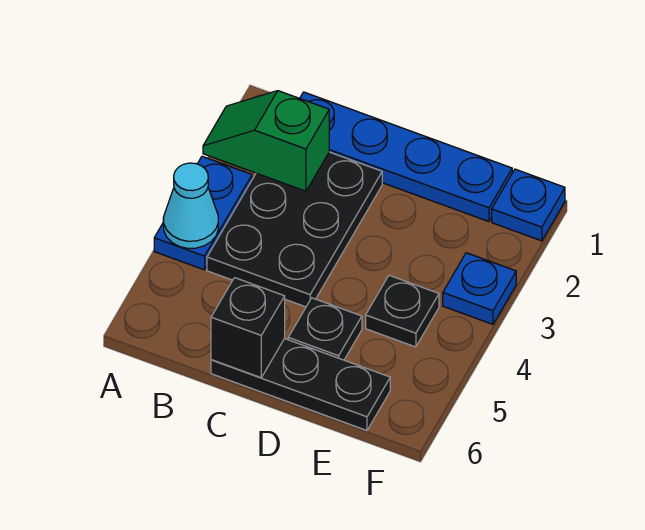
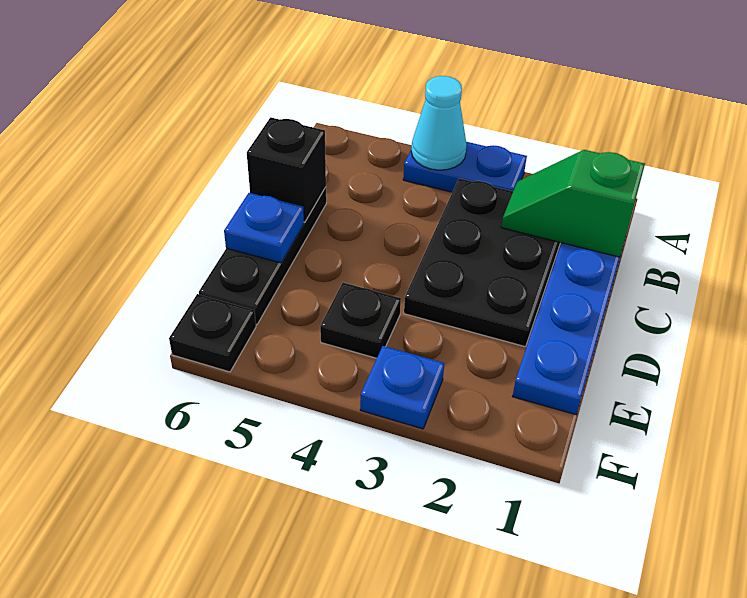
green 1x2 slope [203,91,329,191] -> green 1x2 slope turned to [501,150,645,257]
black 2x3 plate [207,152,382,307] -> black 2x3 plate turned to [404,178,560,347]
black 1x1 plate [288,298,362,360] -> black 1x1 plate moved to [169,294,256,372]
blue 1x1 plate [492,169,565,241] -> blue 1x1 plate moved to [224,193,304,263]

